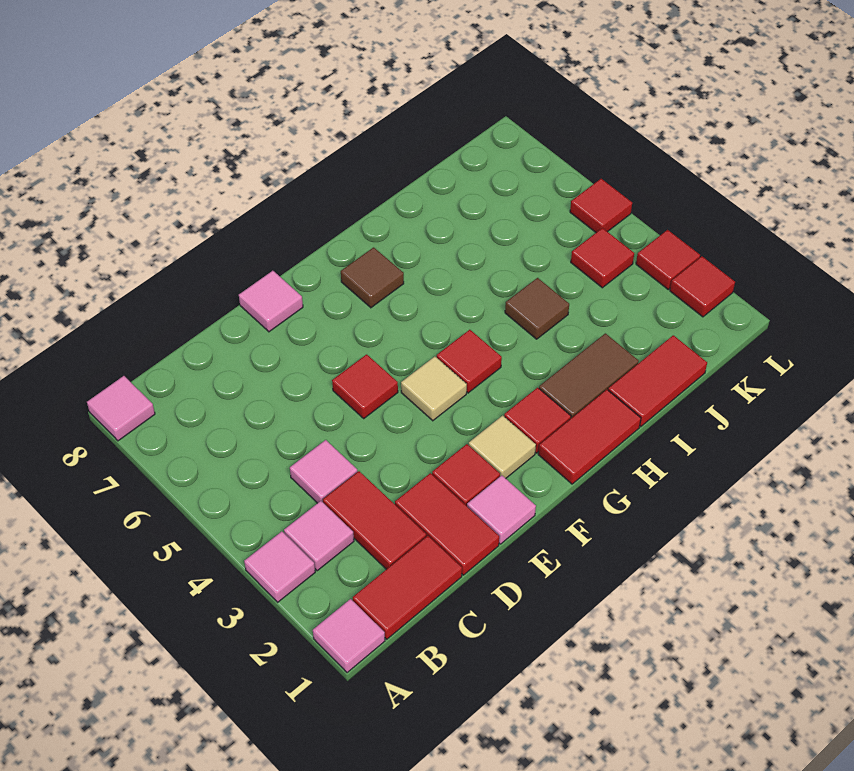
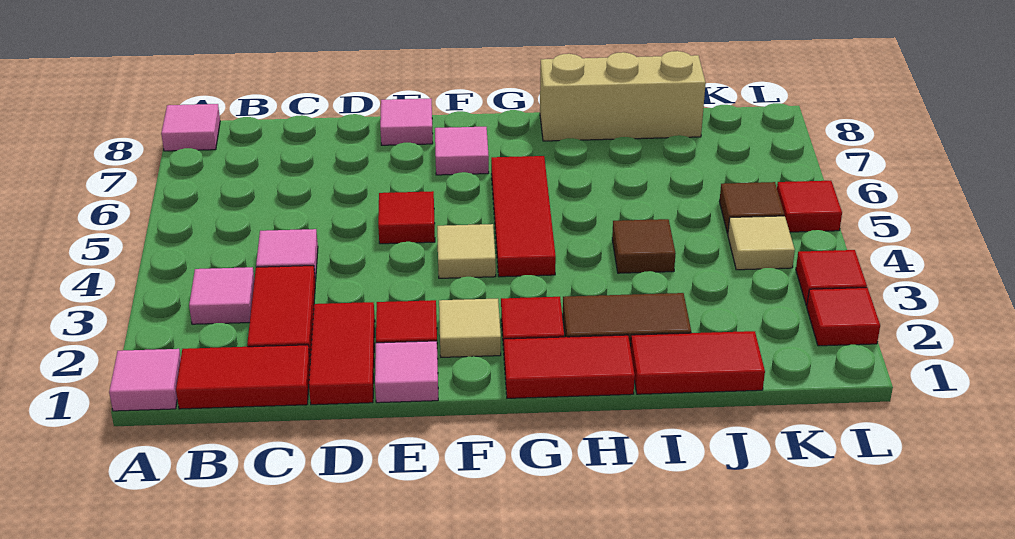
pink 1x1 tile [244,532,315,602] -> pink 1x1 tile moved to [435,127,489,175]
red 1x1 tile [437,330,502,393] -> red 1x3 tile [491,156,556,277]
brown 1x1 tile [341,247,404,308] -> brown 1x1 tile moved to [719,182,784,234]
none -> tan 1x3 brick [540,51,706,141]
red 1x1 tile [571,228,634,288] -> tan 1x1 tile [728,216,795,270]

